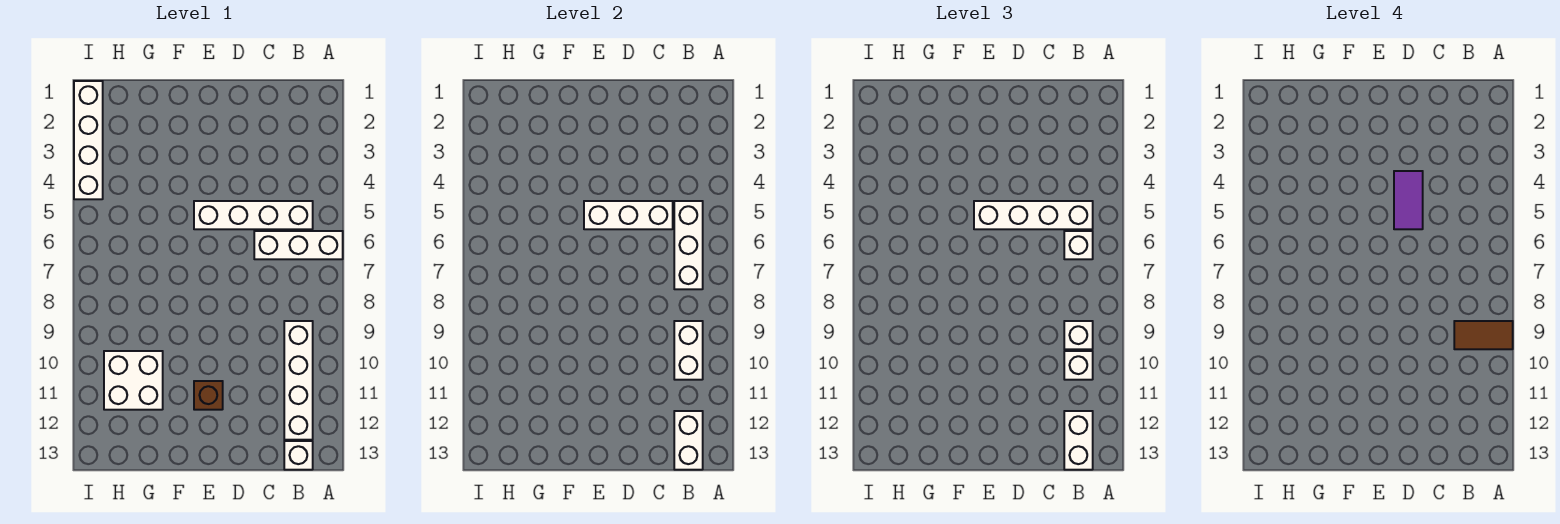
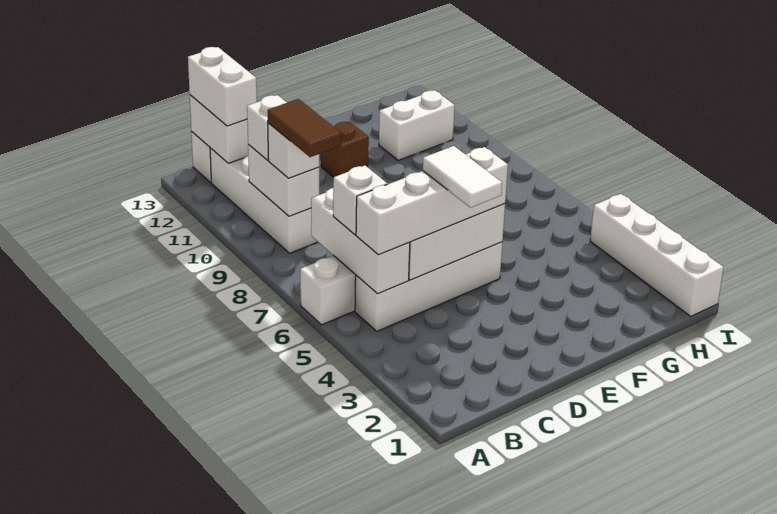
brown 1x2 tile [1454,321,1513,349] -> brown 1x2 tile turned to [268,99,341,157]
purple 1x2 tile [1394,171,1423,229] -> white 1x2 tile [423,146,502,208]
white 2x2 brick [104,351,163,410] -> white 1x2 brick [379,90,455,160]

